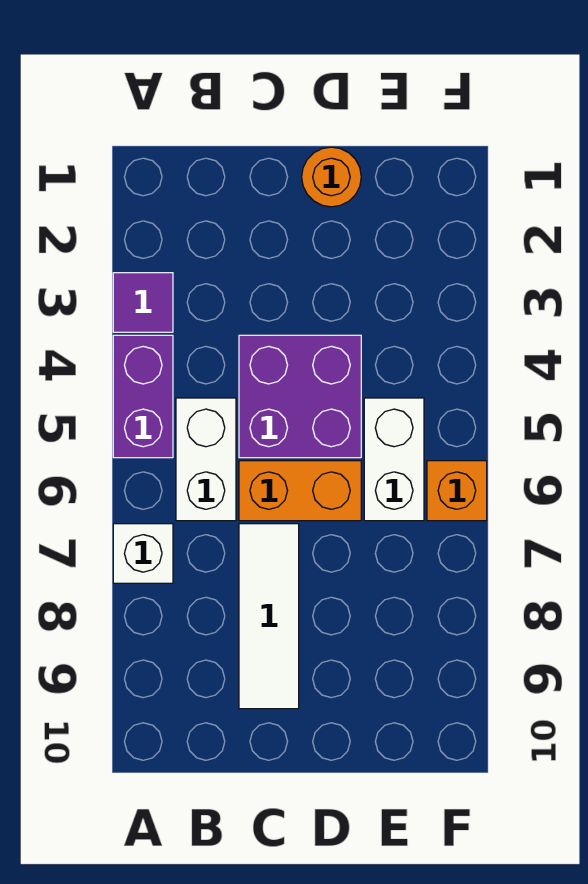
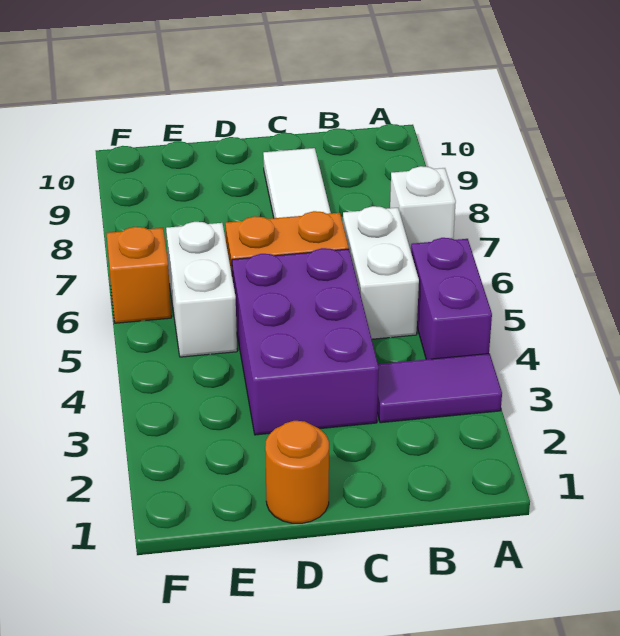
purple 1x1 tile [113,273,173,332] -> purple 1x2 tile [377,354,502,423]
purple 2x2 brick [239,335,361,458] -> purple 2x3 brick [232,248,379,435]

